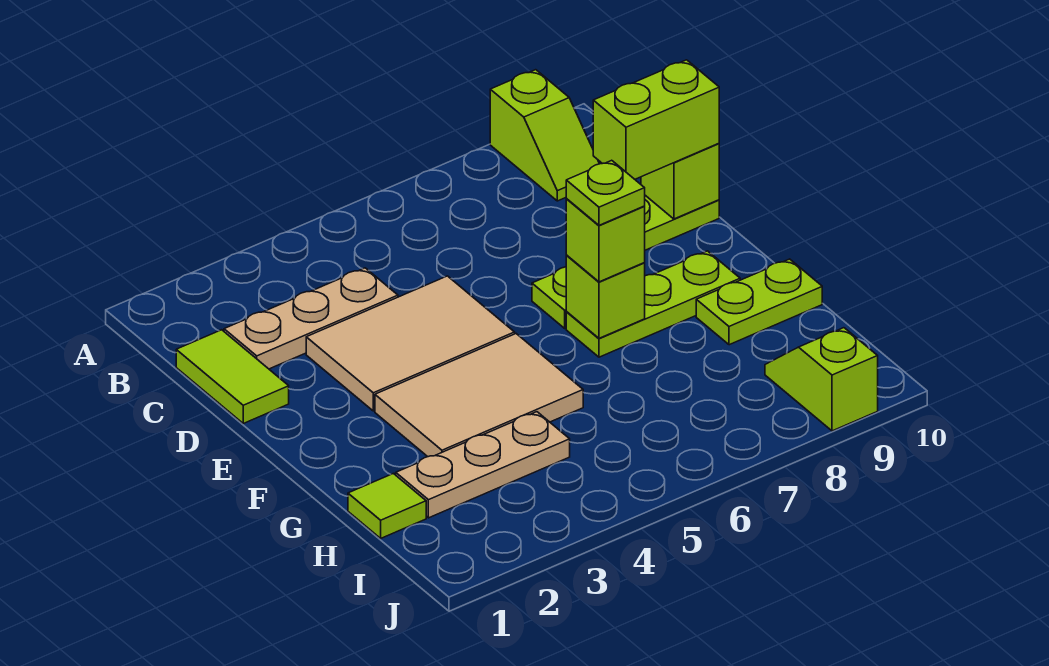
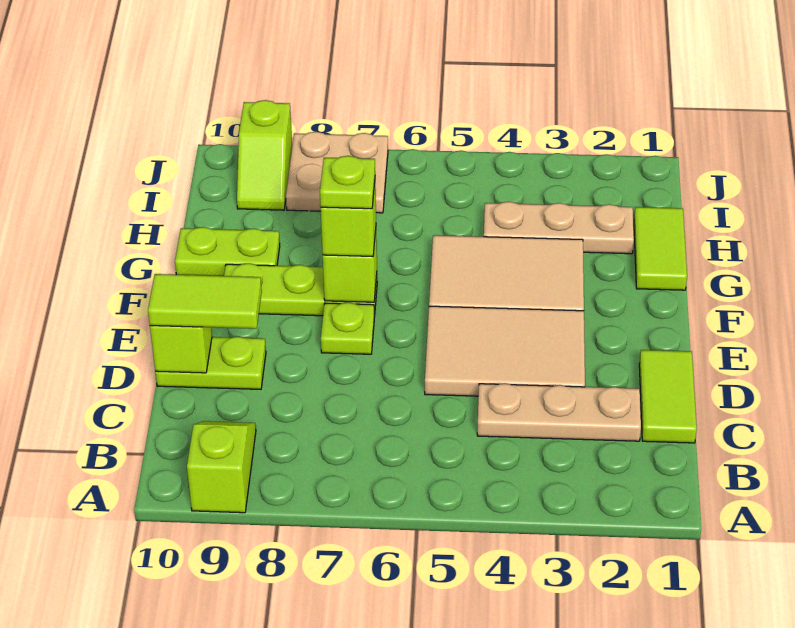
lime 1x2 brick [593,60,719,179] -> lime 1x2 tile [148,274,262,329]
lime 1x1 tile [348,474,426,538] -> lime 1x2 tile [634,207,687,290]
none -> tan 2x2 plate [286,132,388,213]

